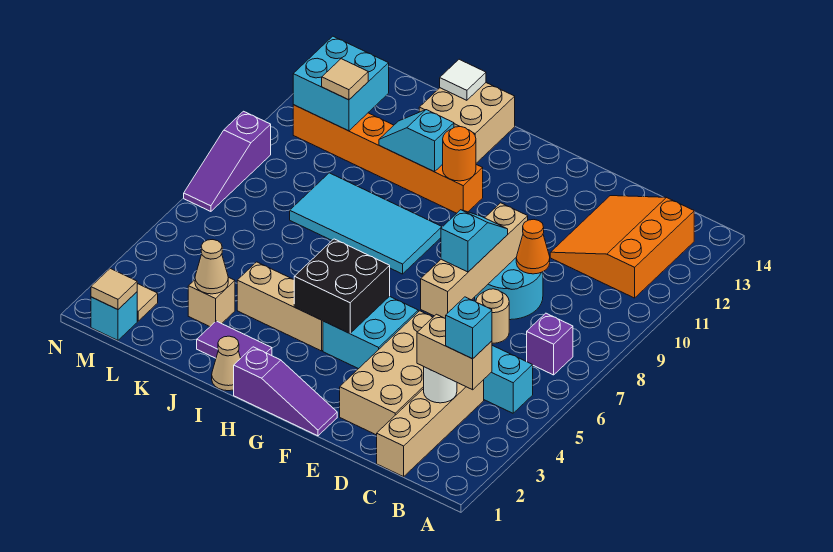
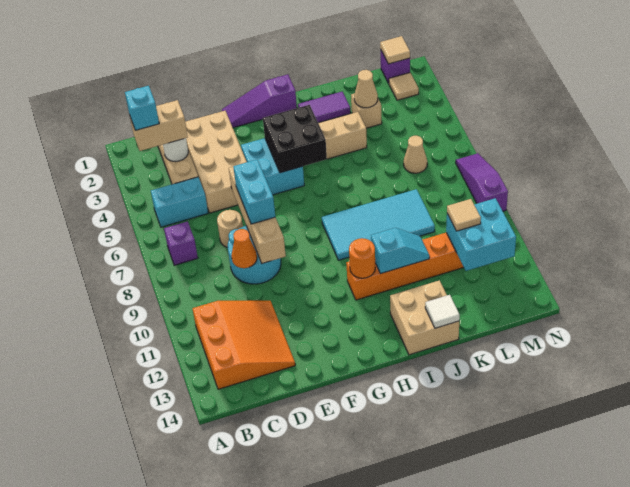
cyan 1x2 slope [441,210,508,272] -> cyan 1x2 brick [233,160,275,224]
tan 1x1 cone [212,336,241,391] -> tan 1x1 cone moved to [404,136,427,173]
cyan 1x1 brick [91,292,137,340] -> purple 1x1 brick [381,51,410,83]

